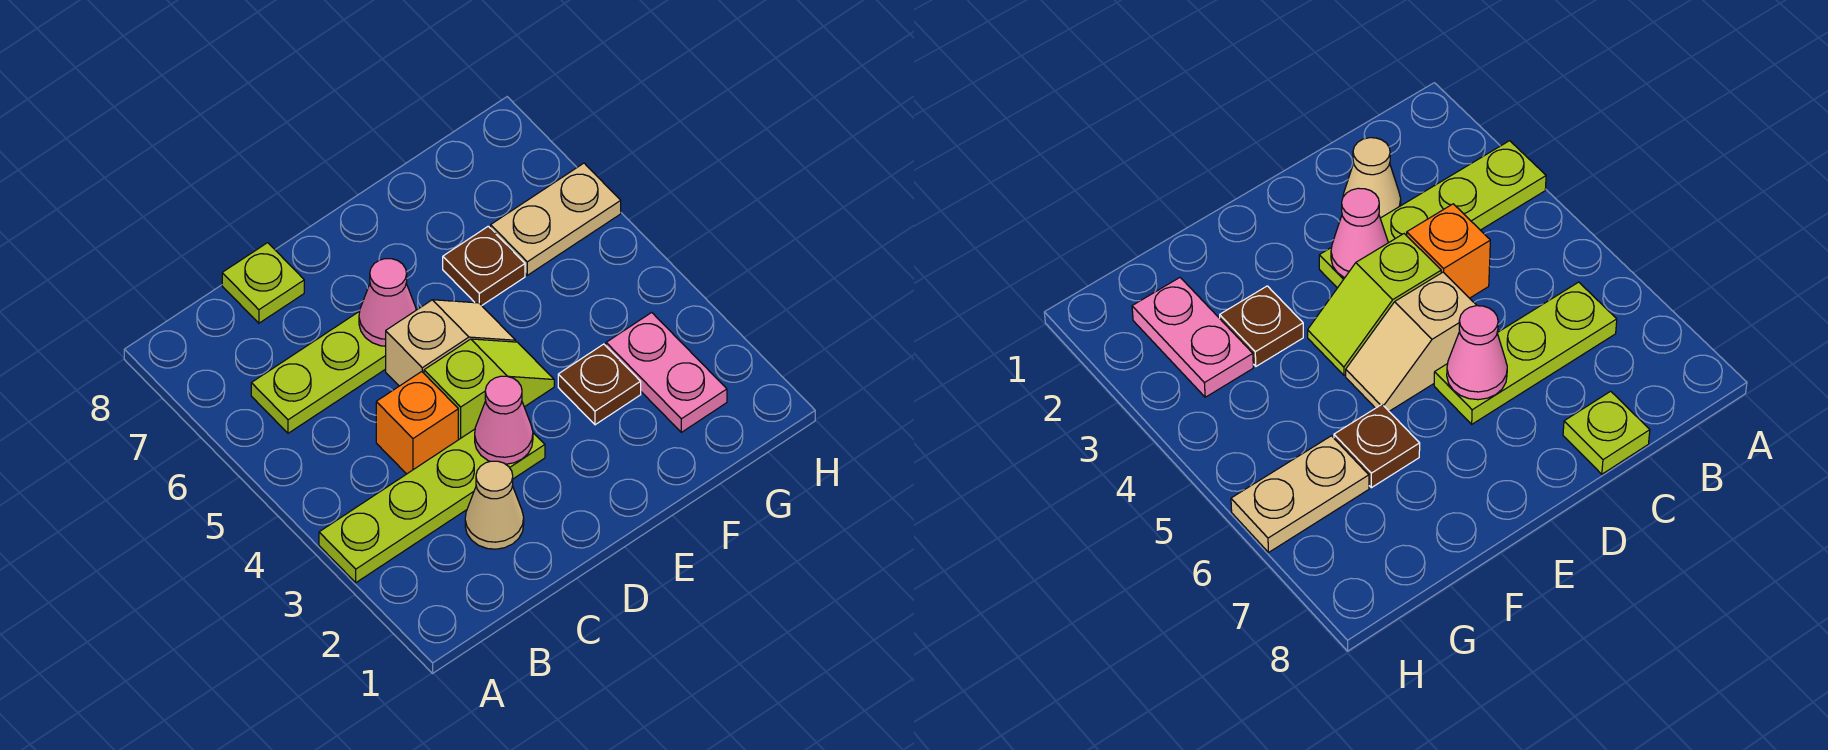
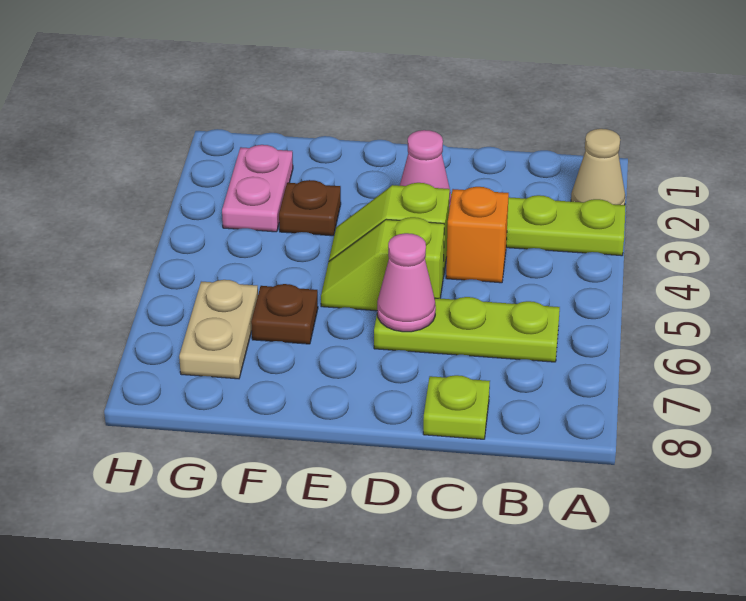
tan 1x1 cone [465,461,524,549] -> tan 1x1 cone moved to [571,129,625,205]
tan 1x2 slope [386,300,516,386] -> lime 1x2 slope [321,217,444,311]
tan 1x2 plate [491,163,621,275] -> tan 1x2 plate turned to [179,280,258,379]

